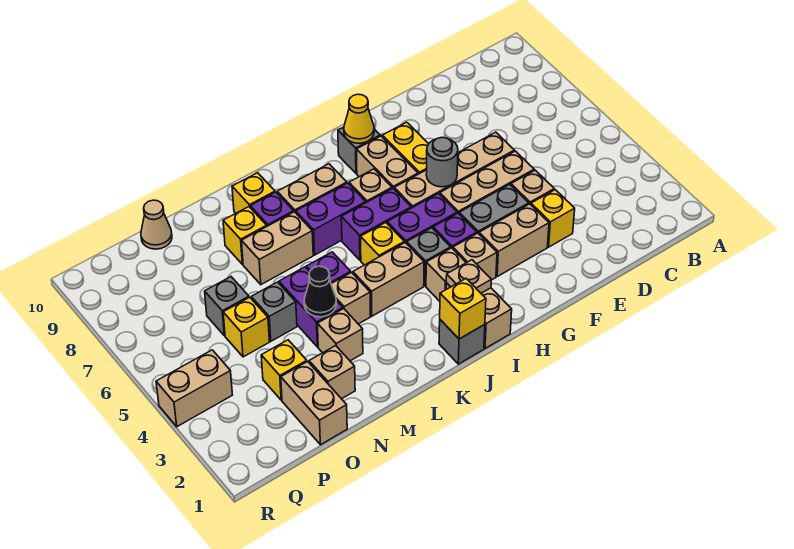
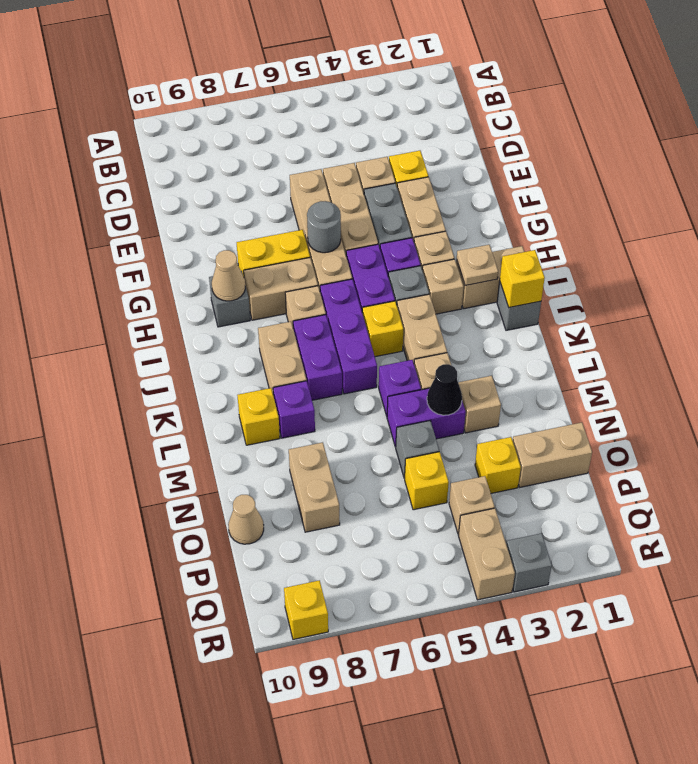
yellow 1x1 cone [344,94,374,143] -> tan 1x1 cone [212,250,245,301]
purple 1x2 brick [341,188,411,260] -> purple 1x3 brick [320,279,377,394]
tan 1x2 brick [242,212,313,284] -> tan 1x2 brick moved to [289,442,340,532]
yellow 1x1 brick [223,207,267,264] -> yellow 1x1 brick moved to [284,580,328,640]
tan 1x1 brick [309,346,355,399] -> tan 1x1 brick moved to [449,476,495,534]
grey 1x1 brick [205,277,249,336] -> grey 1x1 brick moved to [506,533,552,592]

